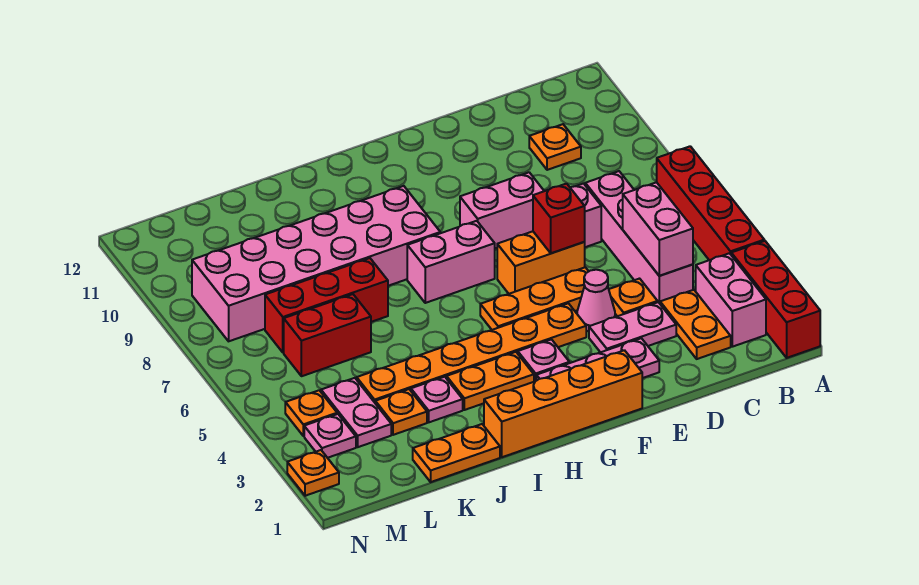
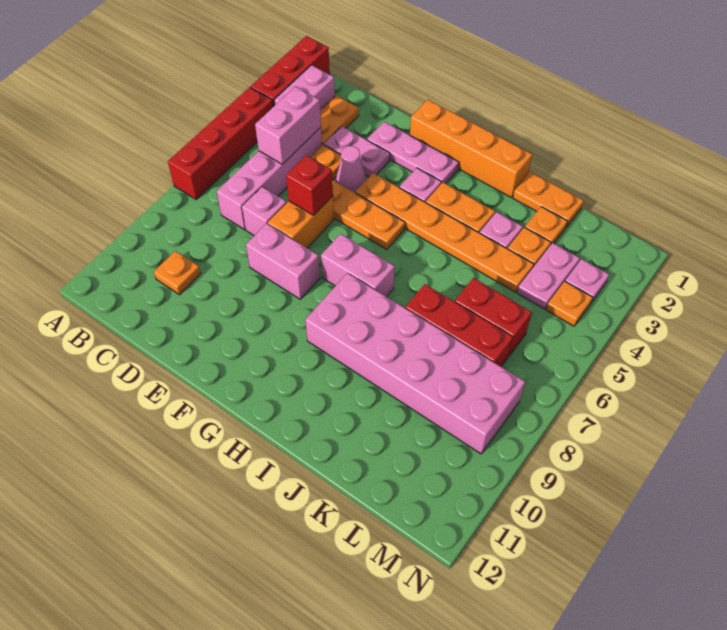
orange 1x2 brick [497,231,585,294] -> orange 1x2 brick turned to [268,196,334,248]
orange 1x1 plate [287,450,339,496] -> orange 1x1 plate moved to [525,207,567,245]

